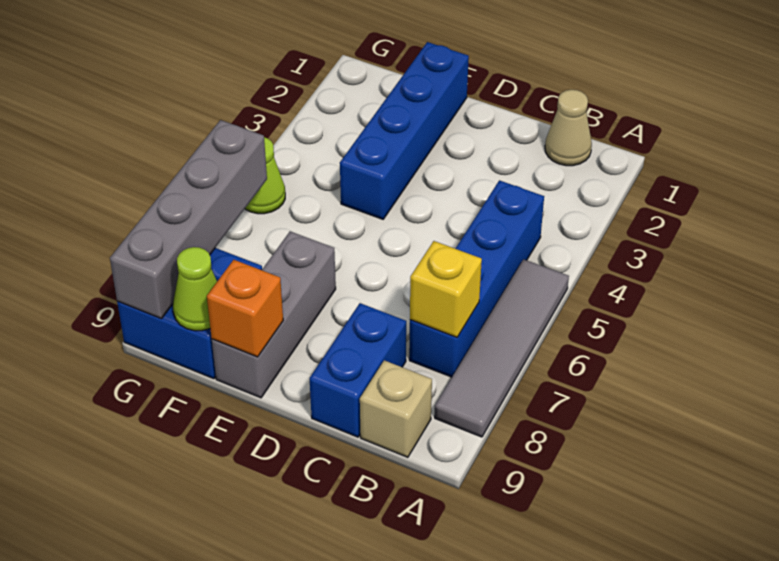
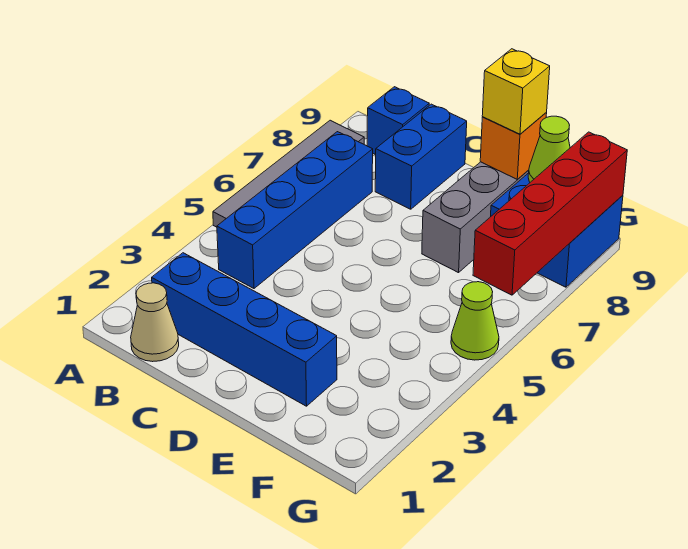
yellow 1x1 brick [410,241,482,337] -> yellow 1x1 brick moved to [482,49,550,134]
tan 1x1 brick [360,360,432,457] -> blue 1x1 brick [367,87,429,155]
blue 1x4 brick [340,42,469,219] -> blue 1x4 brick turned to [152,253,337,406]
grey 1x4 brick [110,120,267,319] -> red 1x4 brick [473,132,627,295]

